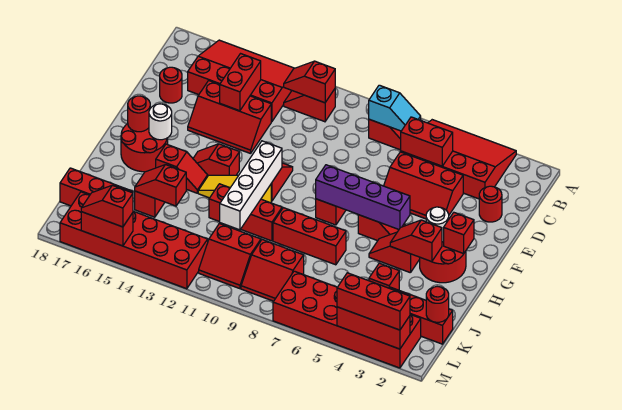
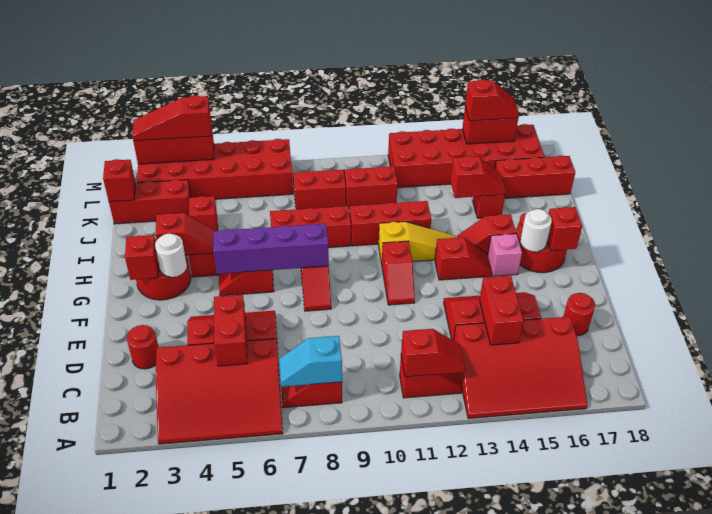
red 1x2 brick [401,117,453,166] -> red 1x2 brick turned to [214,295,247,366]
white 1x4 brick [220,141,282,230] -> none
none -> pink 1x1 brick [488,234,522,276]
red 1x1 round brick [128,96,150,132] -> red 1x1 brick [547,207,582,251]
red 1x1 round brick [426,286,449,322] -> red 1x1 brick [103,159,135,202]
red 1x3 brick [337,273,410,330] -> red 1x3 slope [132,95,211,141]

